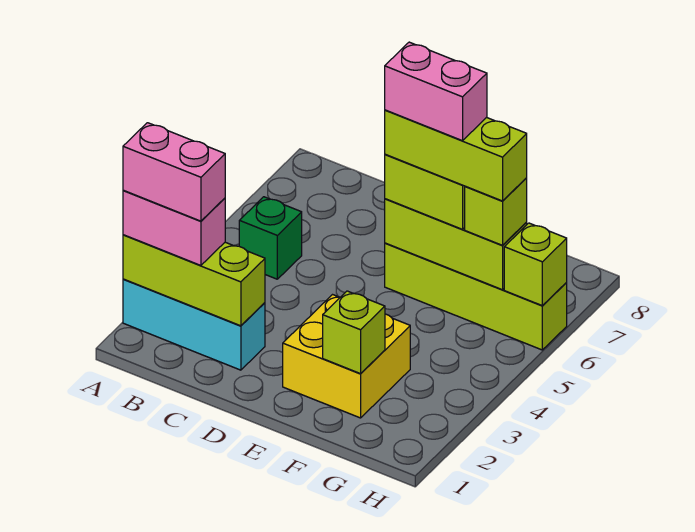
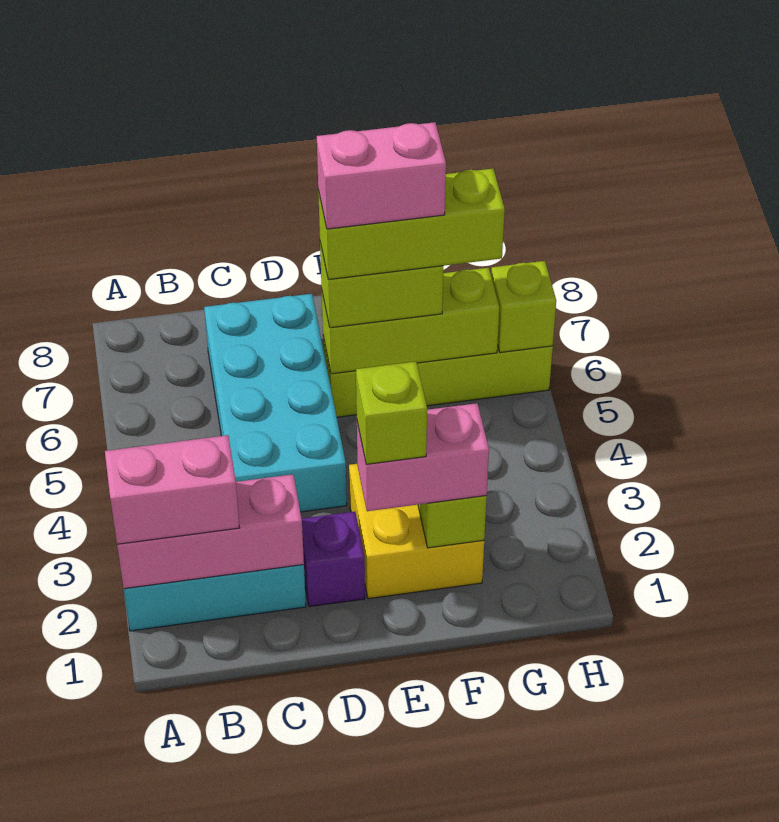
lime 1x3 brick [123,235,265,326] -> pink 1x3 brick [117,474,304,589]
pink 1x2 brick [123,123,225,221] -> pink 1x2 brick moved to [357,403,489,511]
green 1x1 brick [239,197,302,279] -> none
none -> cyan 2x4 brick [204,294,347,512]
none -> purple 1x1 brick [302,512,365,607]
lime 1x1 brick [465,178,527,245] -> lime 1x1 brick moved to [356,362,427,464]

